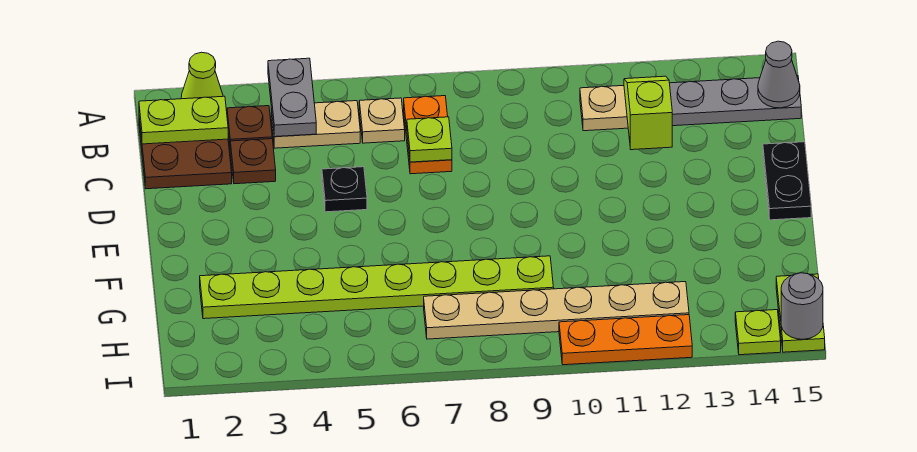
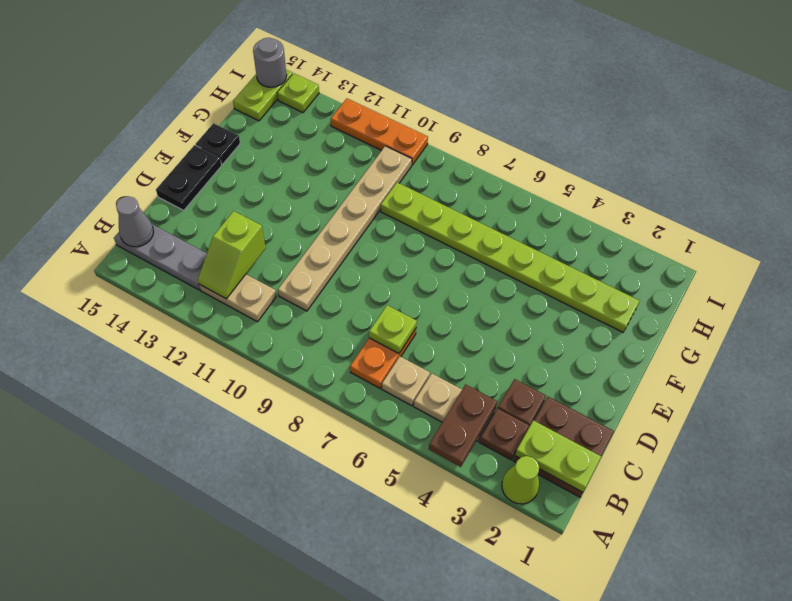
grey 1x2 plate [268,58,316,137] -> brown 1x2 plate [429,384,497,467]
black 1x1 plate [322,167,367,212] -> black 1x1 plate moved to [196,123,240,164]
tan 1x6 plate [424,282,689,339] -> tan 1x6 plate turned to [278,146,412,311]

